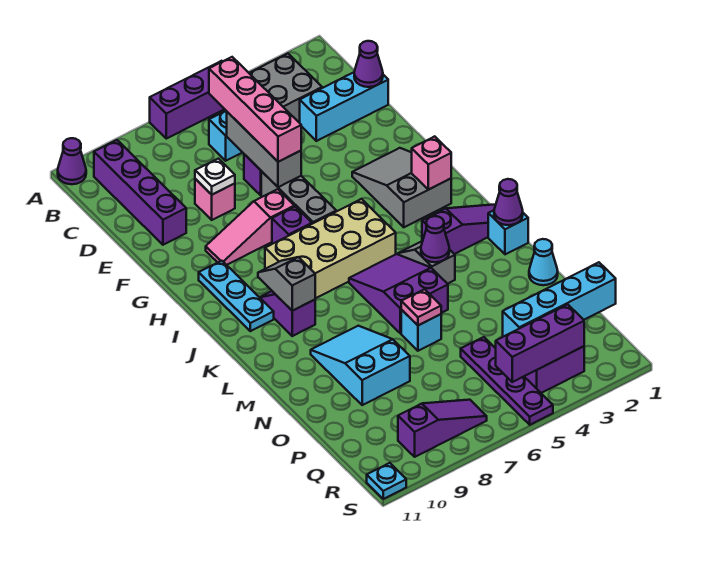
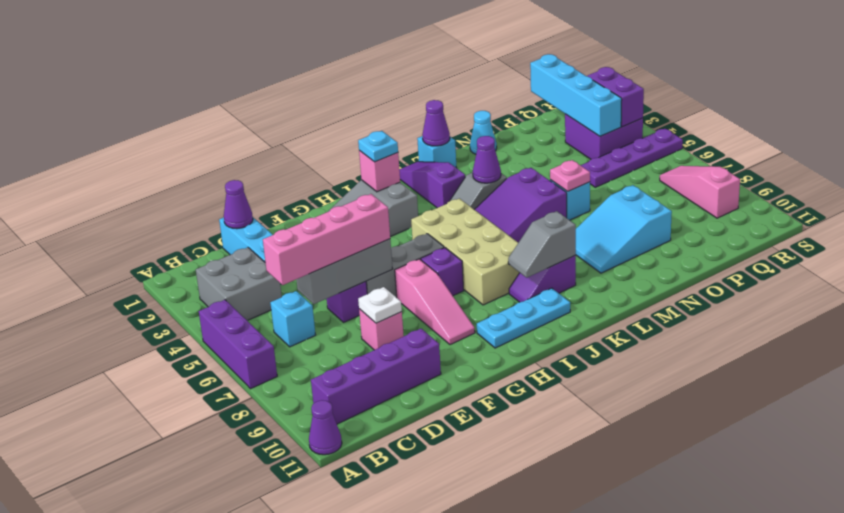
purple 1x3 brick [496,304,584,382] -> purple 1x2 brick [587,67,644,127]
purple 1x3 slope [398,400,487,457] -> pink 1x3 slope [660,166,740,218]
cyan 1x1 plate [367,463,406,499] -> cyan 1x1 plate moved to [358,131,398,162]

